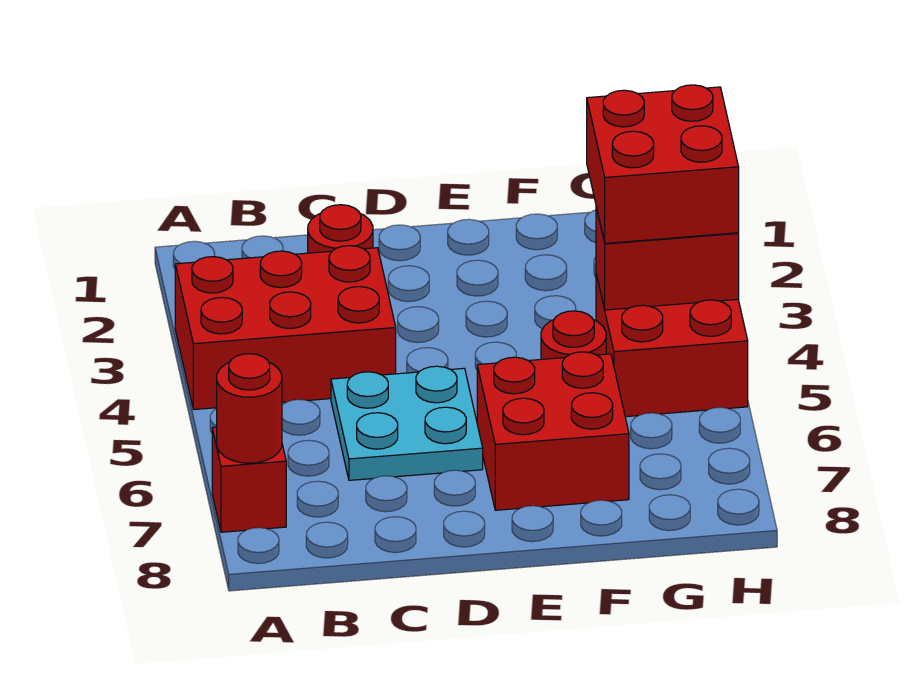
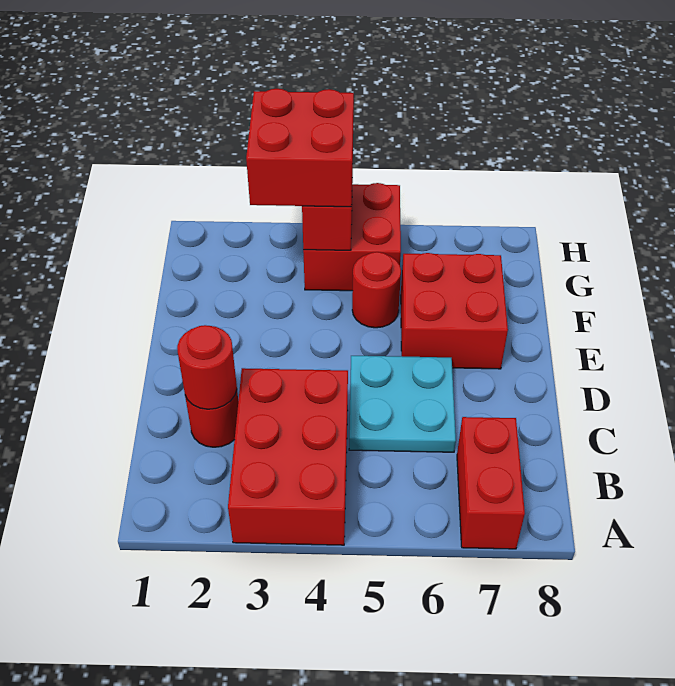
red 1x1 brick [212,427,286,532] -> red 1x2 brick [457,417,525,549]
red 1x1 round brick [217,354,282,463] -> red 1x1 round brick moved to [177,325,237,409]

